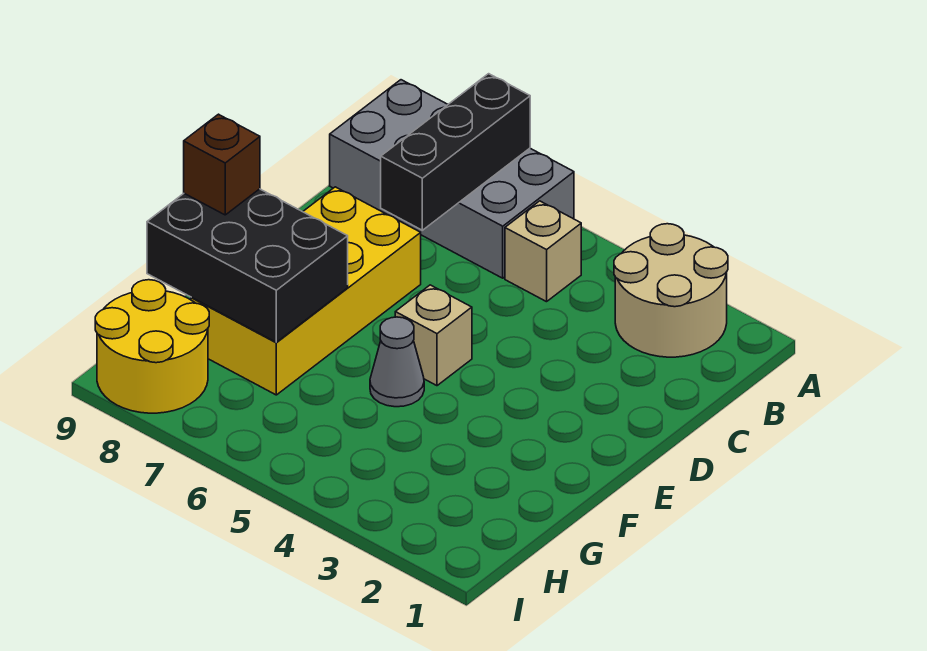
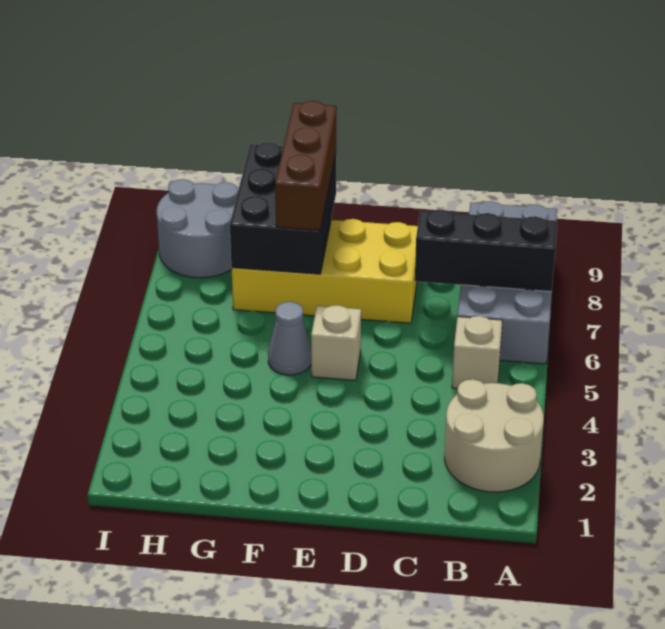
brown 1x1 brick [184,114,260,215] -> brown 1x3 brick [275,101,337,231]
yellow 2x2 round brick [95,280,209,413] -> grey 2x2 round brick [157,179,238,278]

